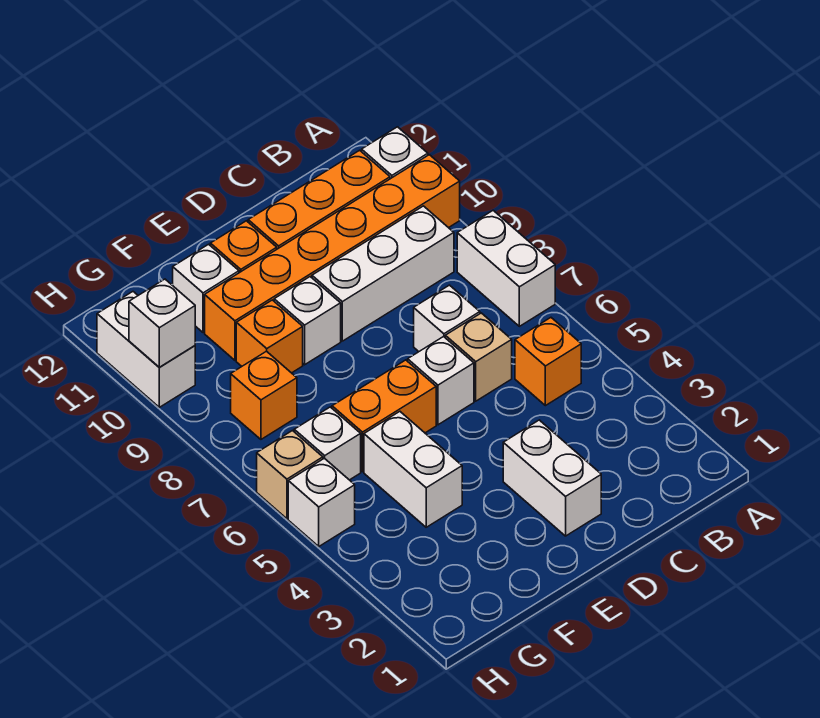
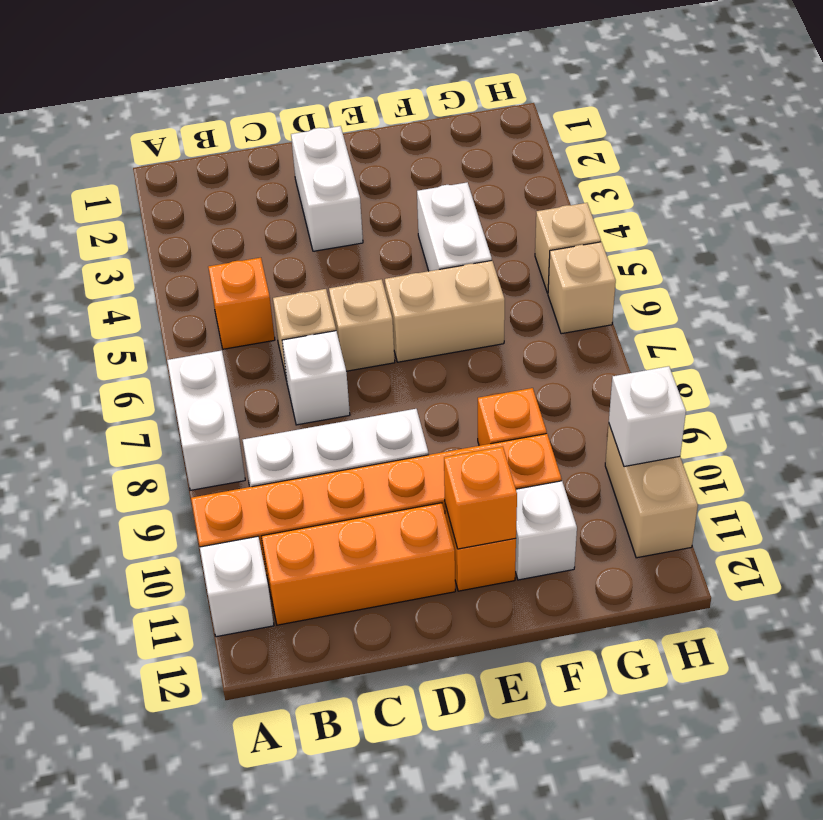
white 1x1 brick [408,337,474,425] -> tan 1x1 brick [329,279,395,371]
orange 1x2 brick [332,360,436,472] -> tan 1x2 brick [385,261,505,362]
white 1x1 brick [274,277,341,365] -> none
white 1x1 brick [294,407,361,480] -> none
orange 1x1 brick [231,351,297,439] -> orange 1x1 brick moved to [444,446,517,549]
white 1x1 brick [288,458,355,546] -> tan 1x1 brick [535,203,601,293]
white 1x2 brick [97,292,195,407] -> tan 1x2 brick [605,424,698,558]

